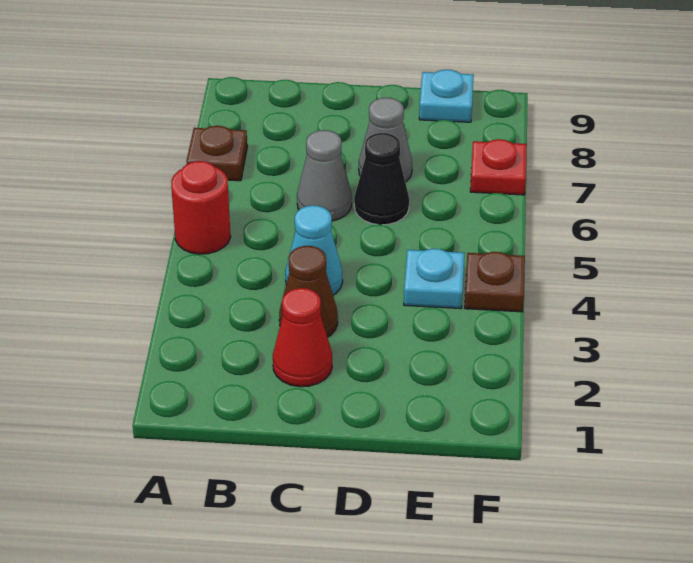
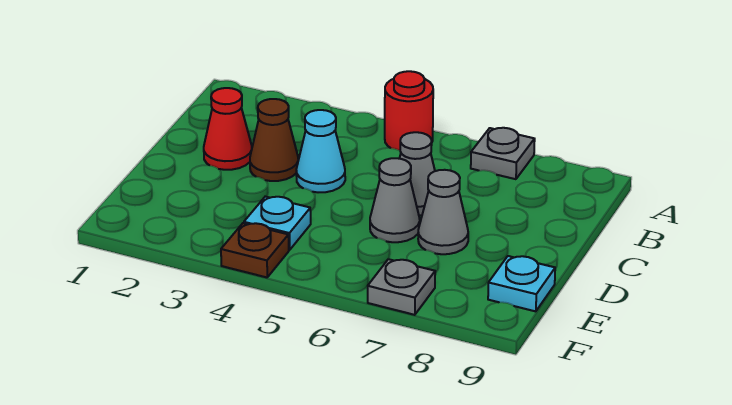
brown 1x1 plate [186,126,247,181] -> grey 1x1 plate [471,128,535,179]
black 1x1 cone [354,133,409,225] -> grey 1x1 cone [370,158,420,242]
red 1x1 plate [470,139,527,195] -> grey 1x1 plate [368,259,435,315]

